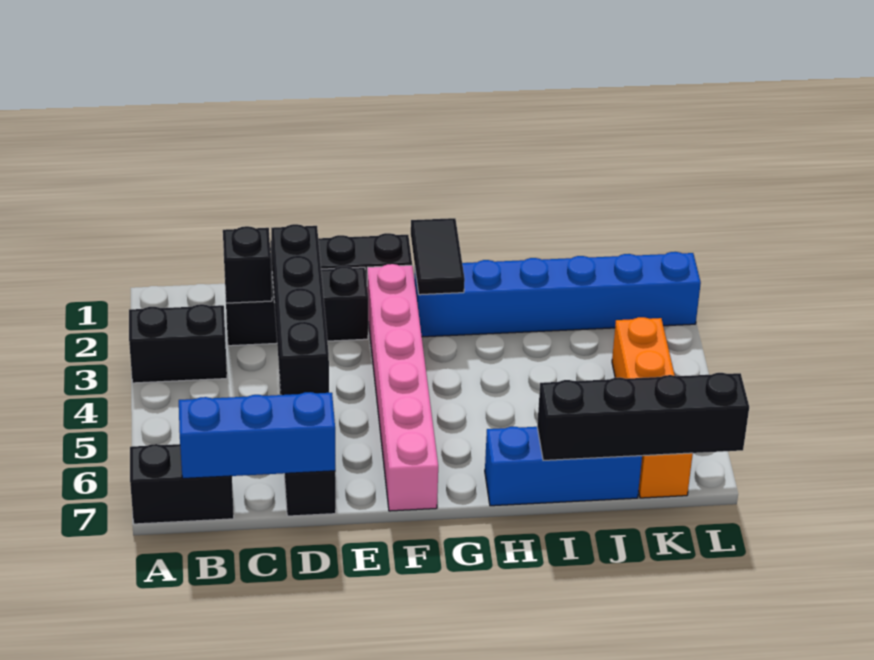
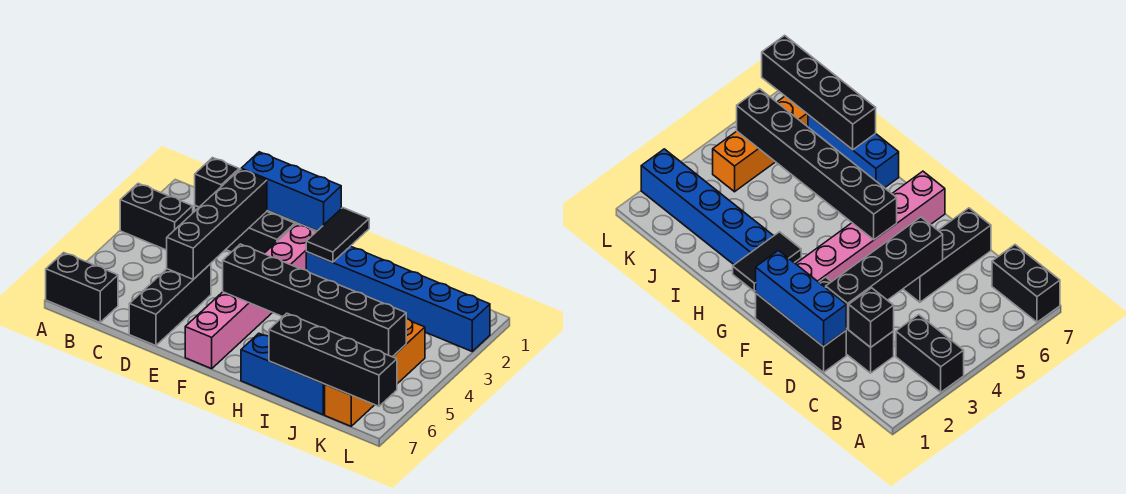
blue 1x3 brick [179,392,335,478] -> blue 1x3 brick moved to [241,152,341,231]
none -> black 1x6 brick [223,244,406,357]

